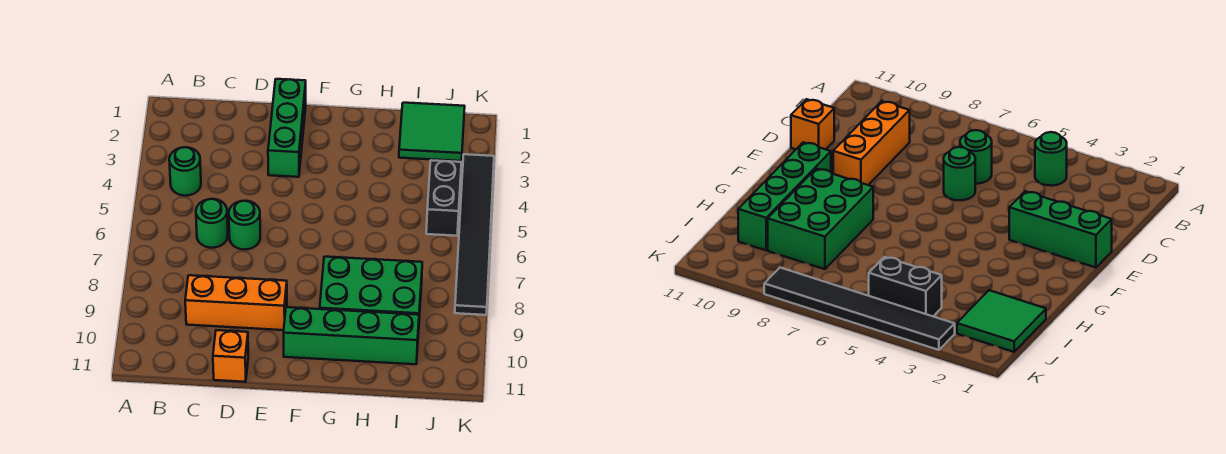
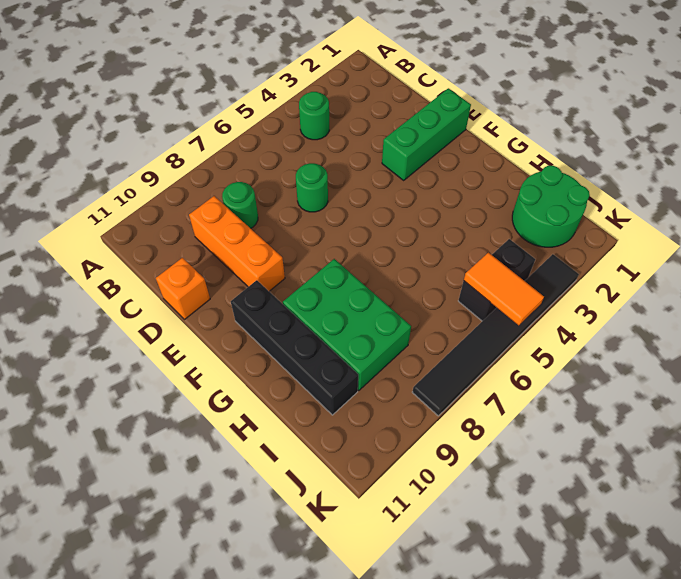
green 1x1 round brick [196,199,228,248] -> green 1x1 round brick moved to [222,182,258,228]
green 1x4 brick [284,307,419,364] -> black 1x4 brick [231,280,358,415]
green 2x2 tile [399,103,465,161] -> green 2x2 round brick [512,166,590,247]
none -> orange 1x2 tile [464,253,544,325]

